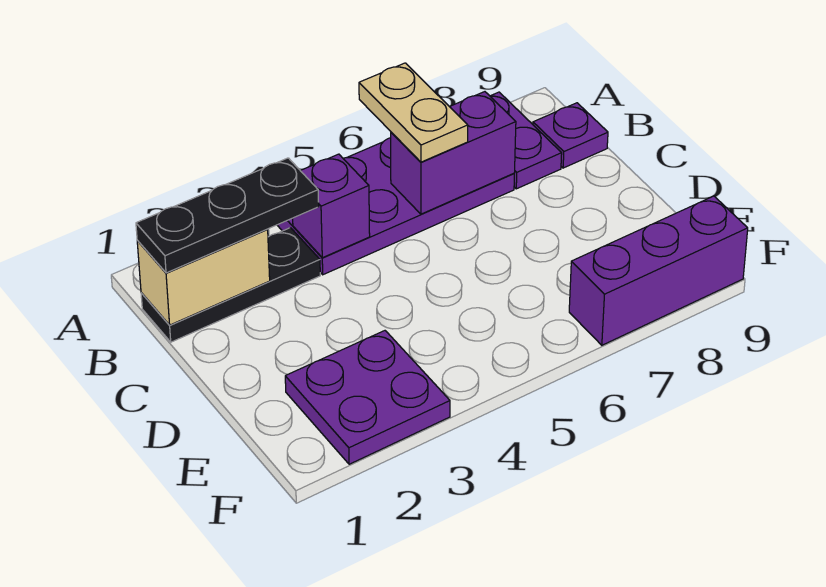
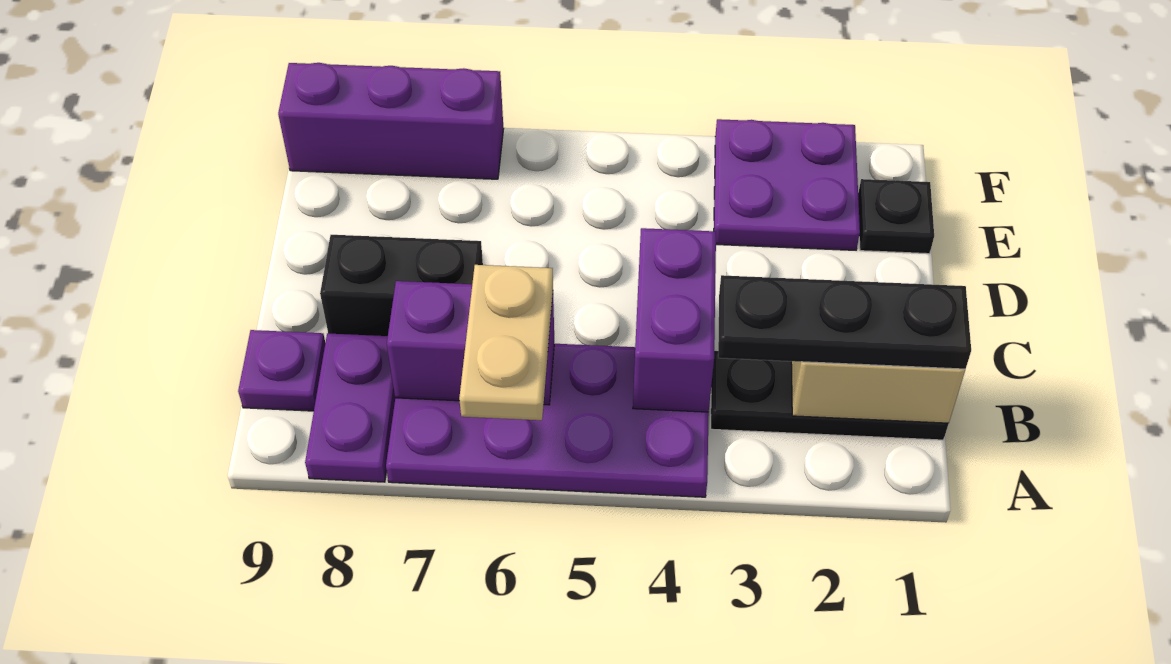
purple 1x1 brick [293,154,370,258] -> purple 1x2 brick [633,228,716,412]
none -> black 1x2 brick [320,235,483,336]
none -> black 1x1 plate [858,179,934,254]

